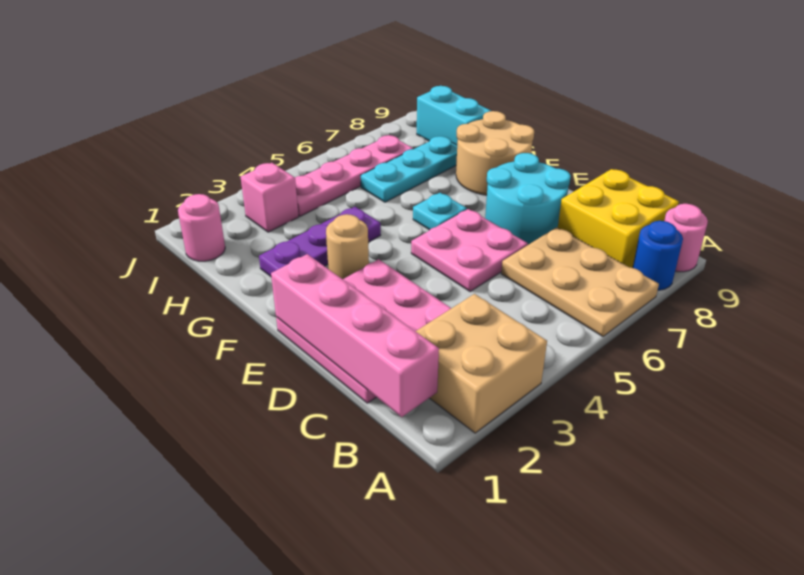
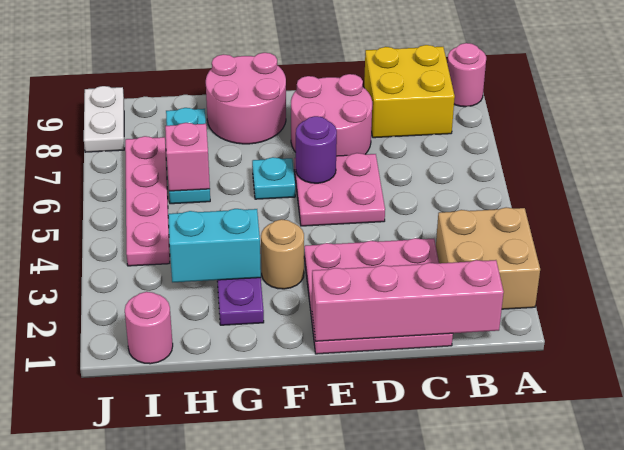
tan 2x3 plate [501,227,659,337] -> none
blue 1x1 round brick [633,221,683,290] -> none
cyan 2x2 round brick [485,153,571,245] -> pink 2x2 round brick [291,74,372,156]
none -> purple 1x1 round brick [296,116,337,183]
tan 2x2 round brick [456,111,534,195] -> pink 2x2 round brick [206,53,286,144]
cyan 1x2 brick [417,86,491,145] -> cyan 1x2 brick moved to [168,209,261,282]
pink 1x1 brick [241,163,299,232] -> pink 1x1 brick moved to [165,123,210,191]
none -> white 1x2 plate [84,86,124,152]

